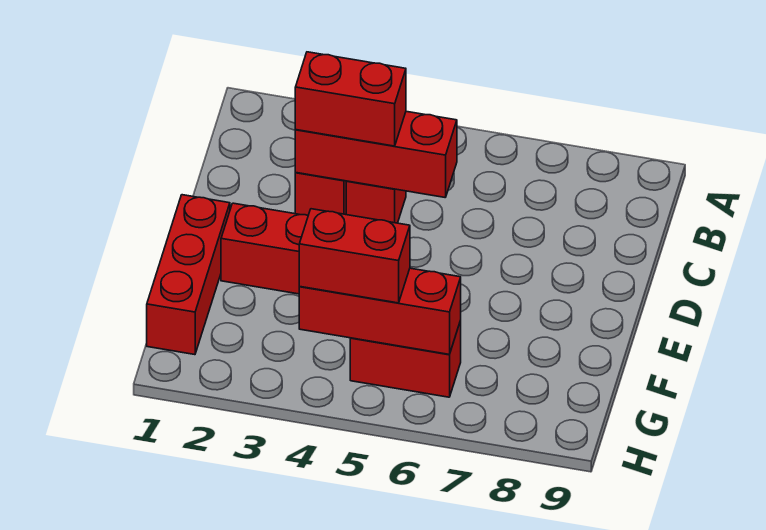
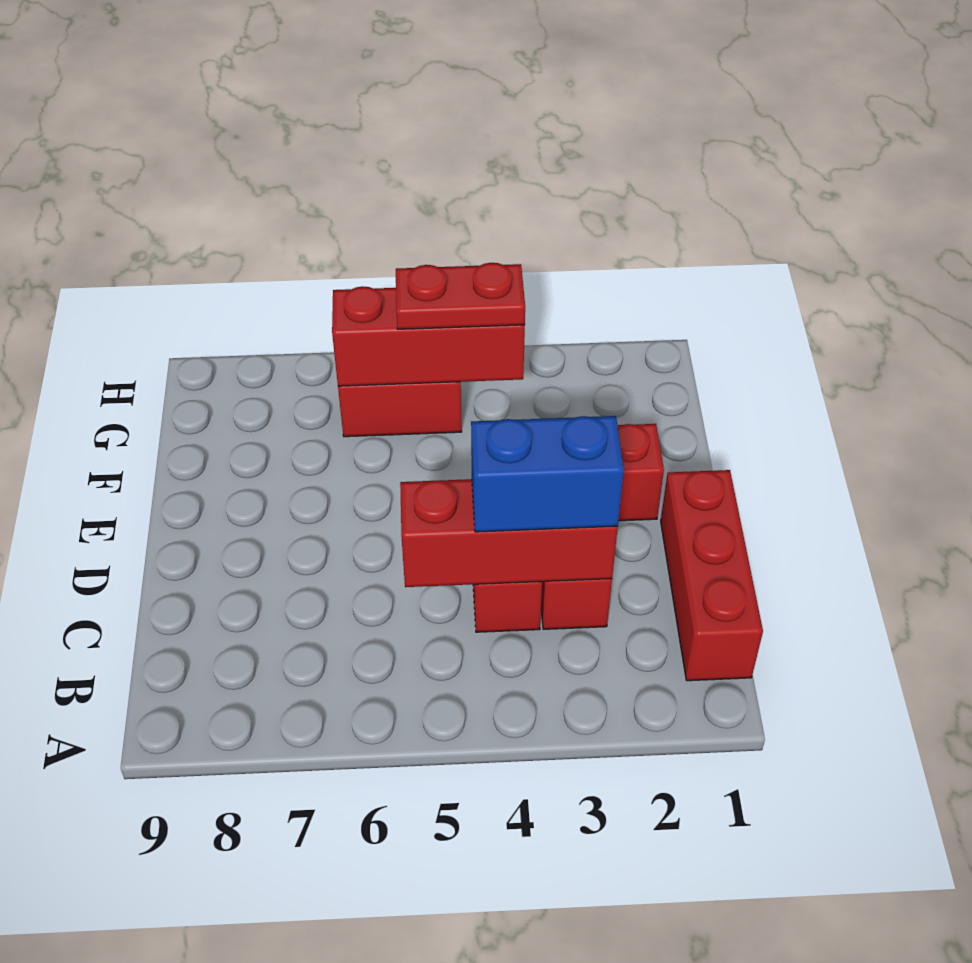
red 1x2 brick [295,52,406,146] -> blue 1x2 brick [471,416,624,532]
red 1x3 brick [147,195,230,355] -> red 1x3 brick moved to [661,470,763,681]
red 1x2 brick [299,209,410,303] -> red 1x2 plate [396,263,525,329]

